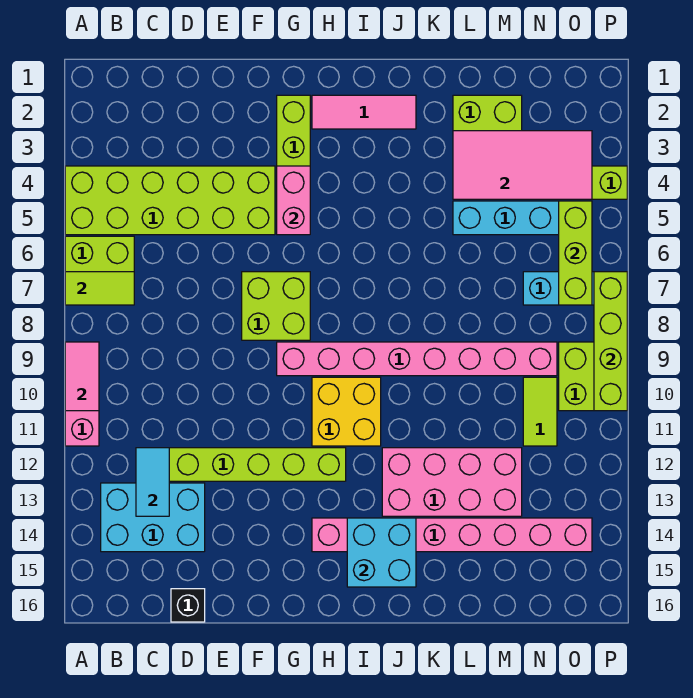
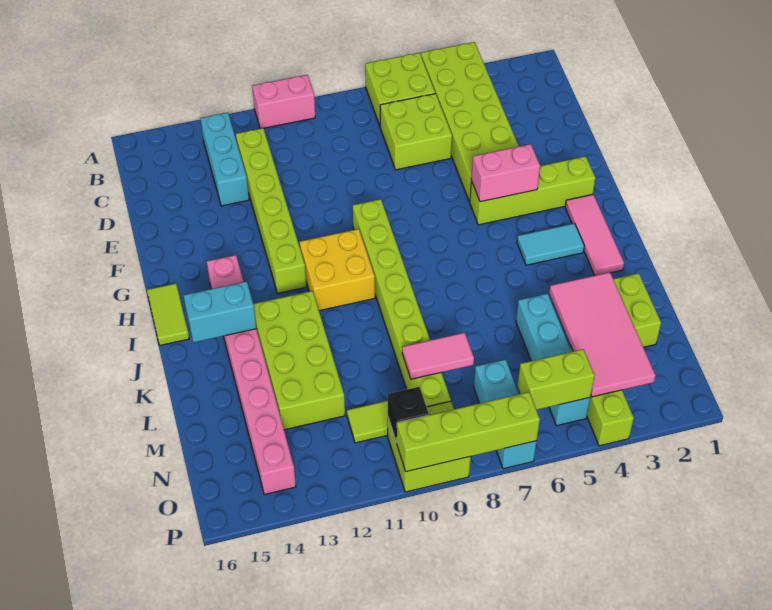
lime 1x2 tile [65,272,134,305] -> lime 1x2 tile moved to [147,283,189,345]
pink 1x2 tile [65,342,99,411] -> pink 1x2 tile moved to [402,333,474,379]
cyan 2x3 brick [101,483,205,552] -> cyan 1x3 brick [200,113,249,206]
cyan 1x2 tile [136,448,169,516] -> cyan 1x2 tile moved to [517,223,584,265]
black 1x1 brick [171,589,205,622] -> black 1x1 brick moved to [388,387,429,442]
lime 2x2 brick [242,272,310,340] -> lime 2x2 brick moved to [380,94,452,170]
pink 1x8 brick [277,342,557,376] -> lime 1x8 brick [353,199,451,407]
cyan 2x2 brick [347,518,416,587] -> cyan 1x2 brick [184,281,256,342]
pink 2x4 brick [382,448,522,516] -> lime 2x4 brick [253,291,345,430]
lime 1x3 brick [559,201,592,305] -> lime 1x2 brick [518,349,594,410]

